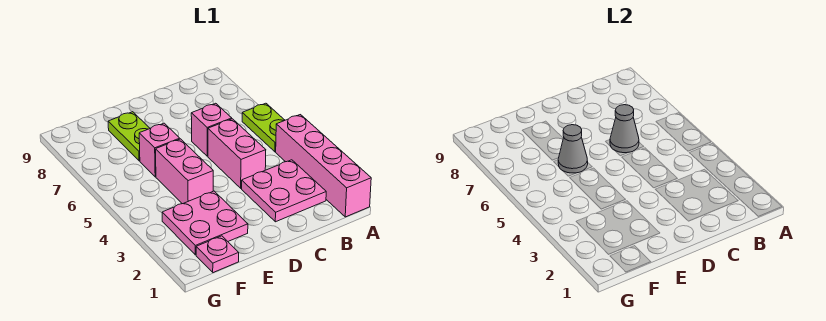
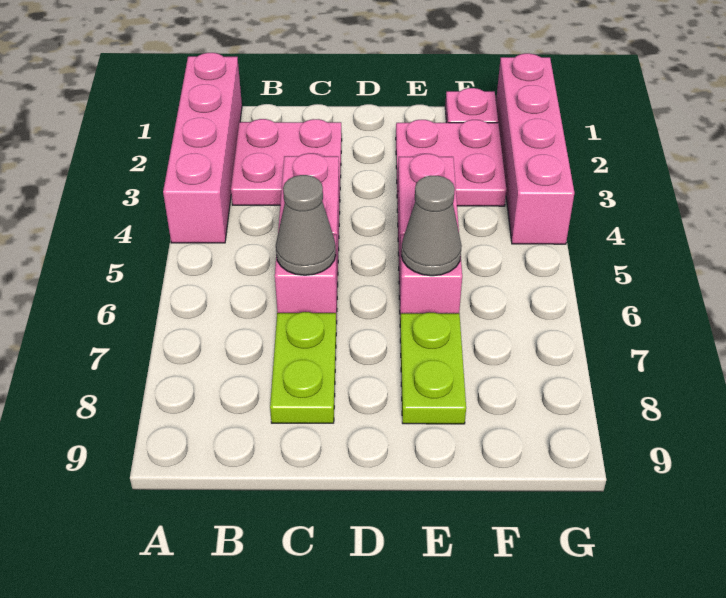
lime 1x2 plate [242,103,285,152] -> lime 1x2 plate moved to [270,312,336,423]
none -> pink 1x4 brick [496,53,574,244]

